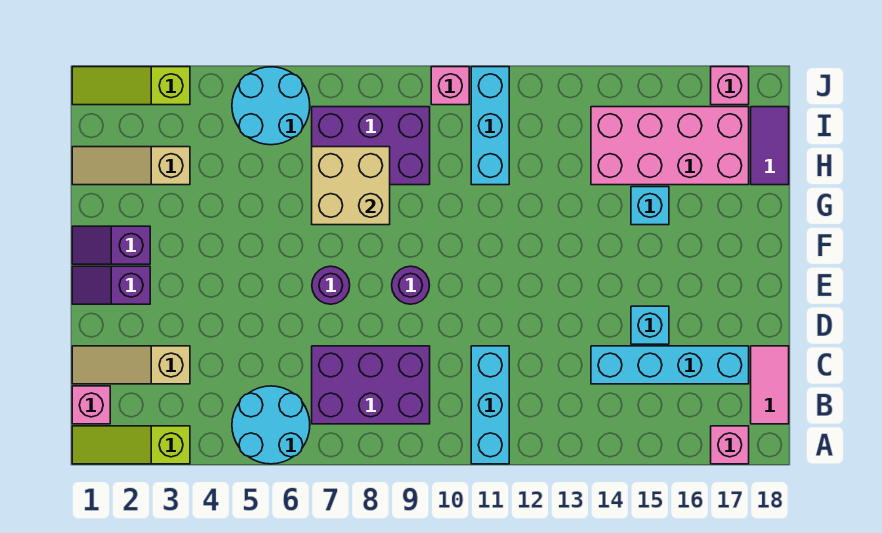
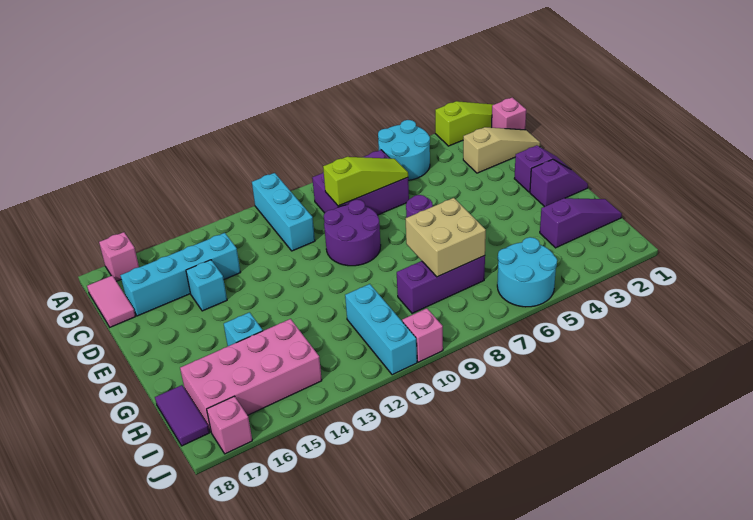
purple 1x1 round brick [392,266,430,304] -> purple 2x2 round brick [324,200,381,266]
tan 1x3 slope [72,147,190,185] -> purple 1x3 slope [540,198,622,248]
purple 2x3 brick [312,107,430,185] -> purple 1x3 brick [397,256,485,313]
lime 1x3 slope [72,67,190,105] -> lime 1x3 slope moved to [323,157,408,206]

